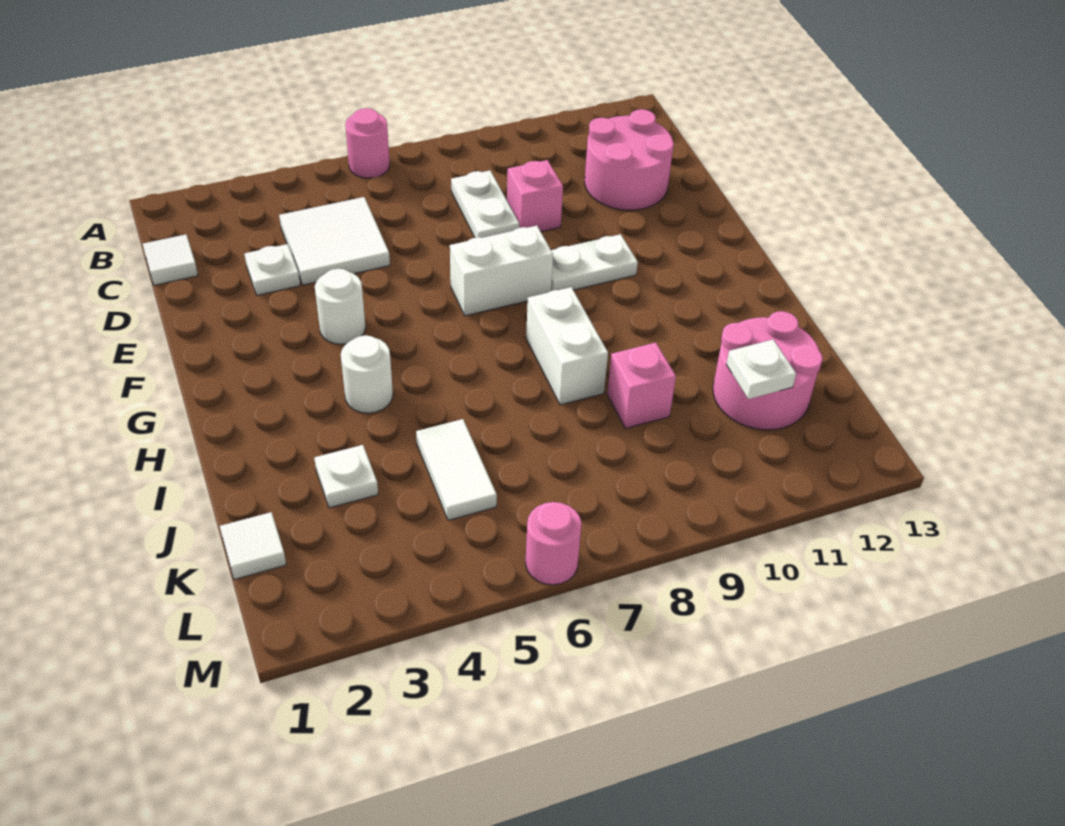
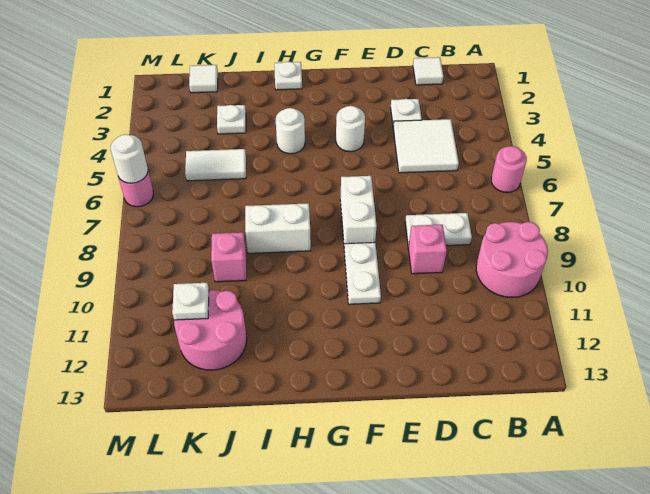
pink 2x2 round brick [585,109,674,210] -> pink 2x2 round brick moved to [476,222,548,297]
none -> white 1x1 plate [274,62,302,90]
none -> white 1x1 round brick [111,134,148,183]

